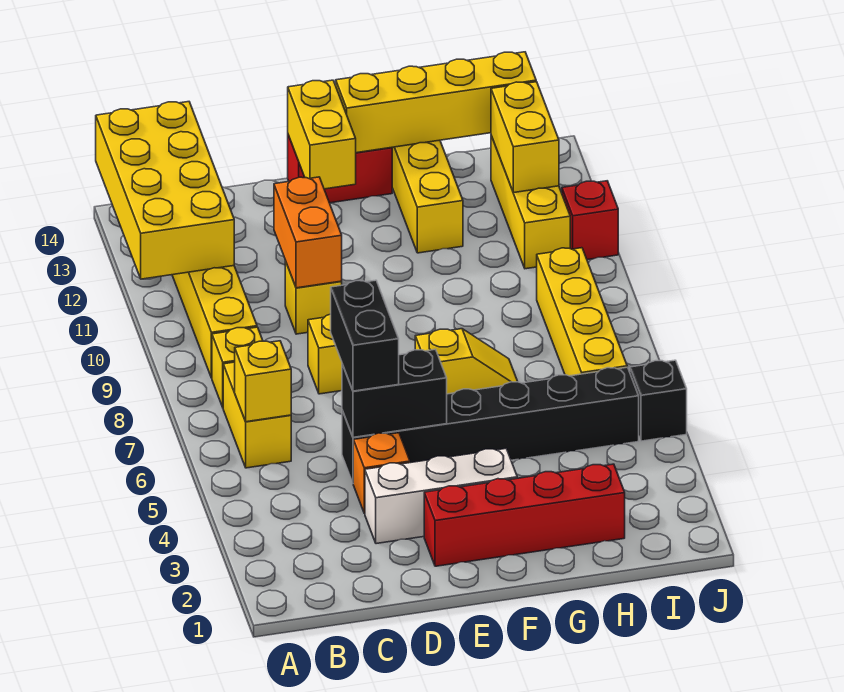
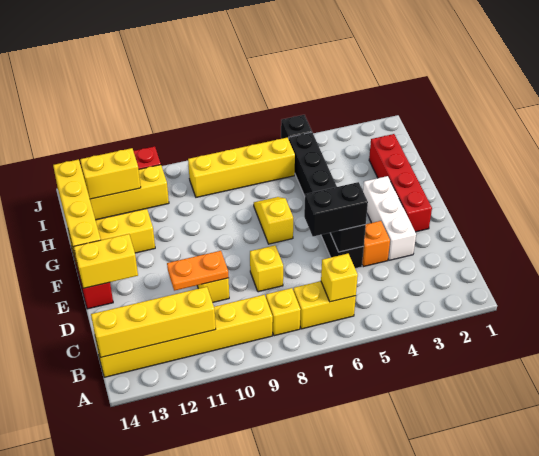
yellow 2x4 brick [96,102,234,279] -> yellow 1x4 brick [91,287,216,357]
orange 1x2 brick [274,177,342,288] -> orange 1x2 plate [167,251,229,291]

